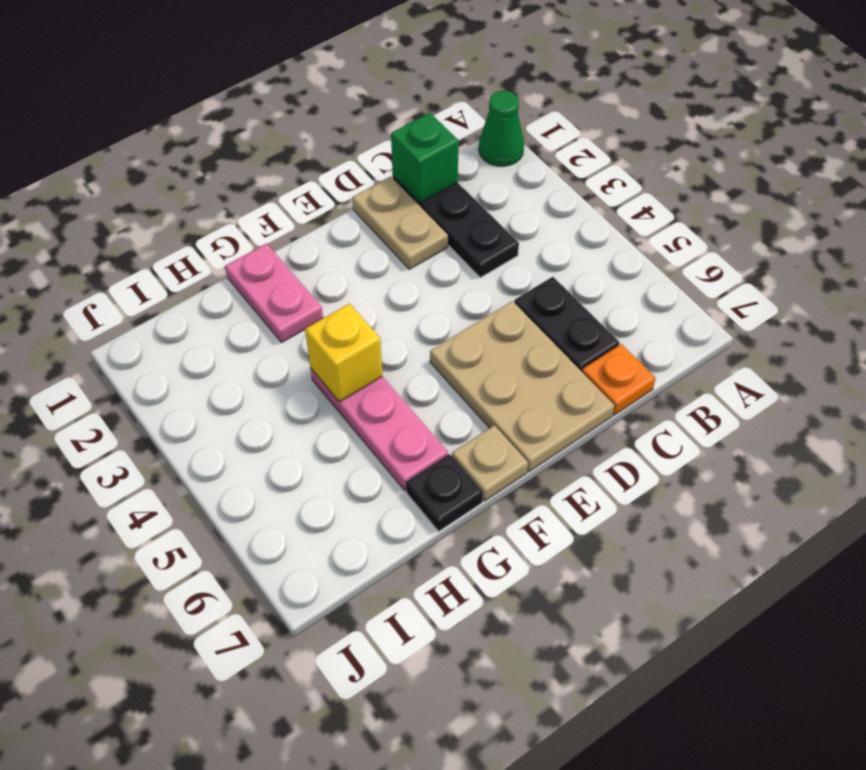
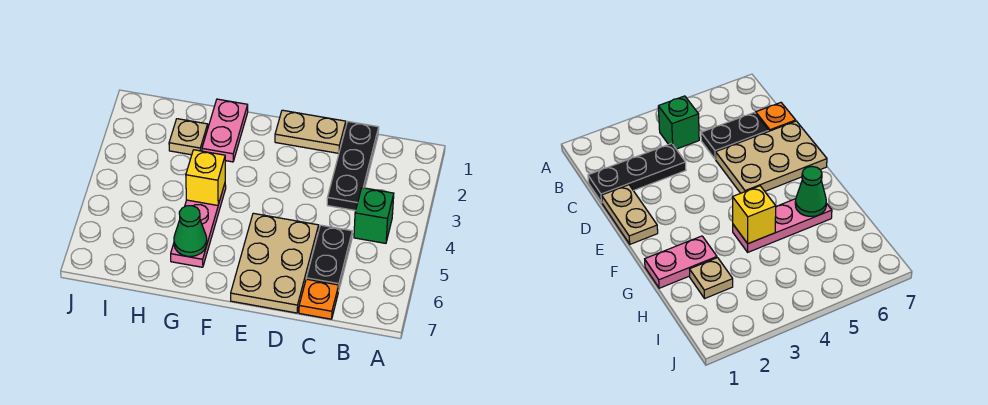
green 1x1 cone [479,91,524,166] -> green 1x1 cone moved to [174,206,207,257]
green 1x1 brick [391,113,459,203] -> green 1x1 brick moved to [354,188,394,243]
tan 1x2 plate [352,176,448,269] -> tan 1x2 plate turned to [275,110,346,153]
tan 1x1 plate [452,425,528,501] -> tan 1x1 plate moved to [169,119,208,155]
black 1x1 plate [406,454,483,531] -> none

